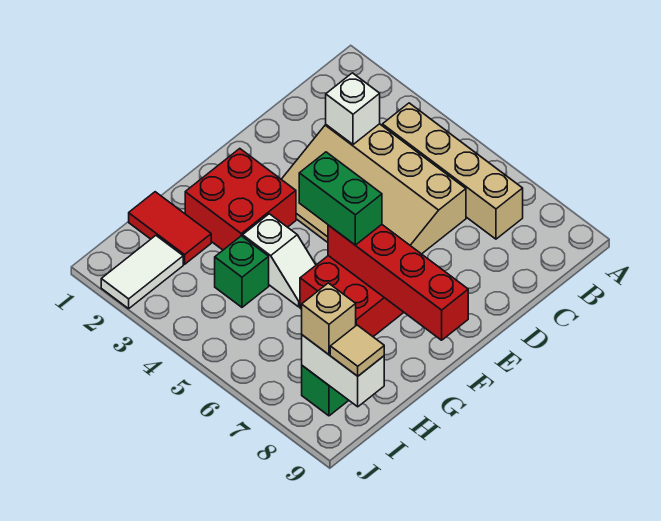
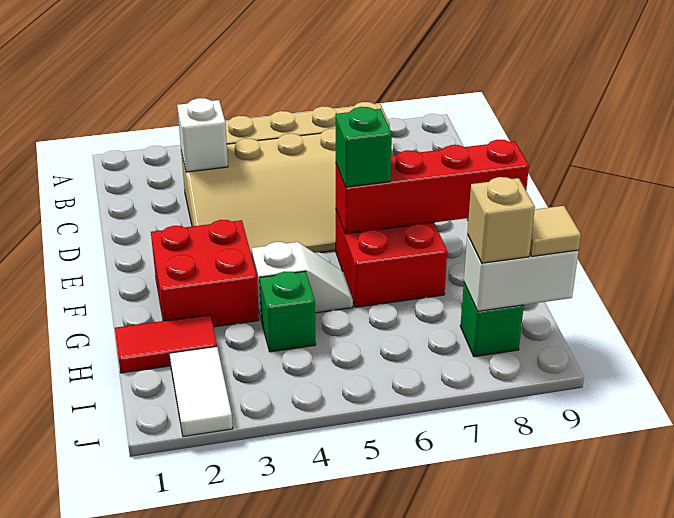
green 1x2 brick [299,152,382,245] -> green 1x1 brick [336,107,392,187]

